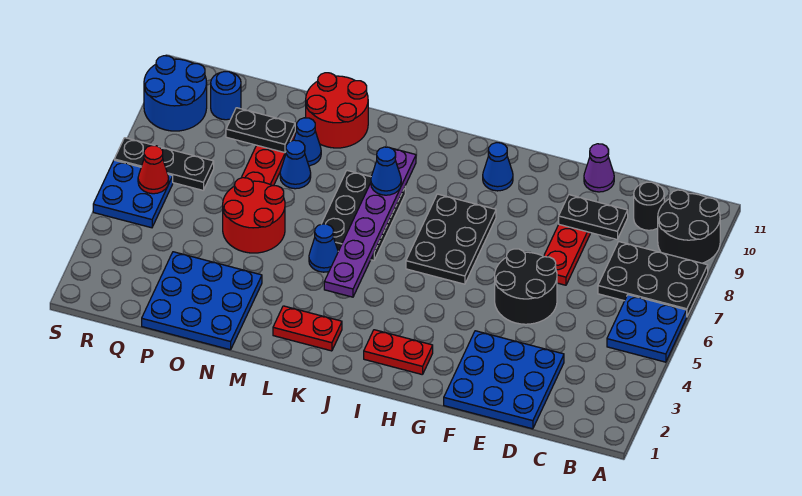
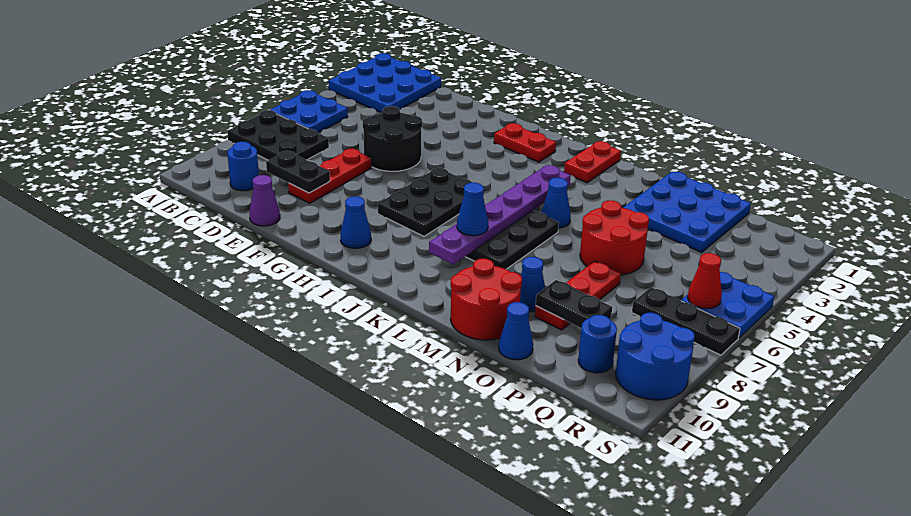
black 2x2 round brick [658,190,720,263] -> none
black 1x1 round brick [634,182,664,230] -> blue 1x1 round brick [228,142,259,191]
blue 3x3 plate [444,331,564,429] -> blue 3x3 plate moved to [329,53,441,113]
red 1x2 plate [273,306,342,351] -> red 1x2 plate turned to [564,141,621,183]
blue 1x1 cone [280,140,311,189] -> blue 1x1 cone moved to [499,302,533,360]

